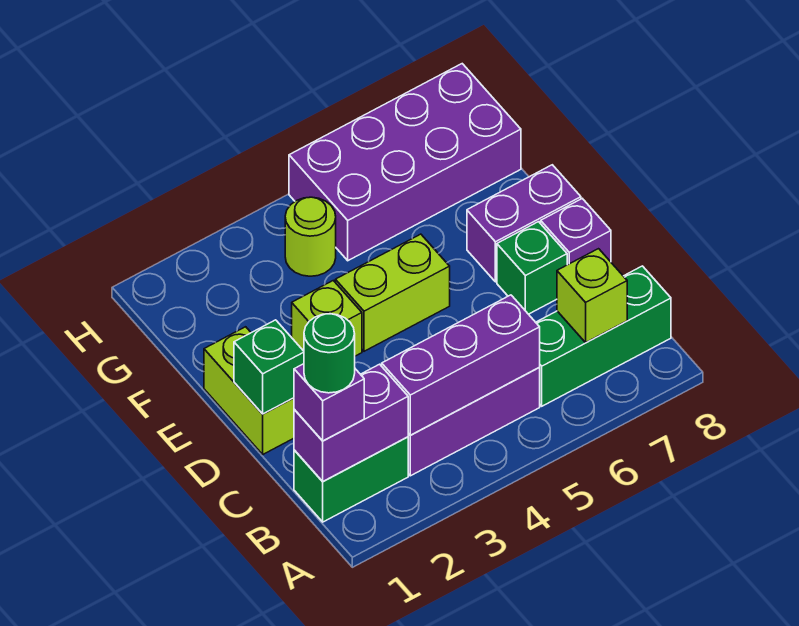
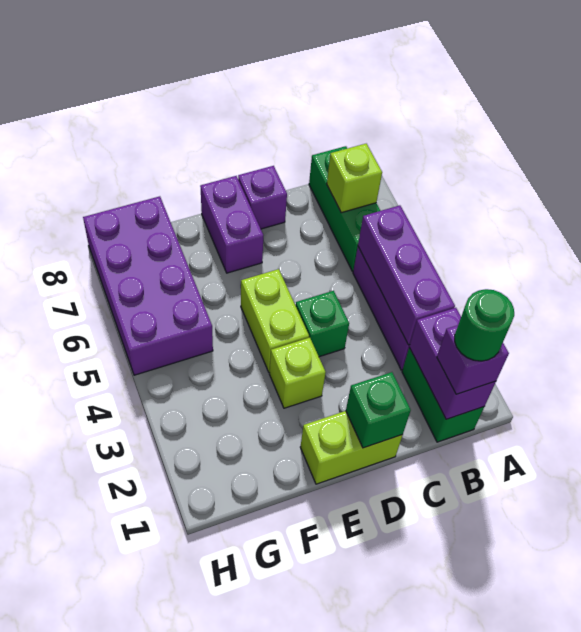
green 1x1 brick [497,222,567,314] -> green 1x1 brick moved to [296,291,349,357]
lime 1x1 round brick [285,197,336,276] -> none

